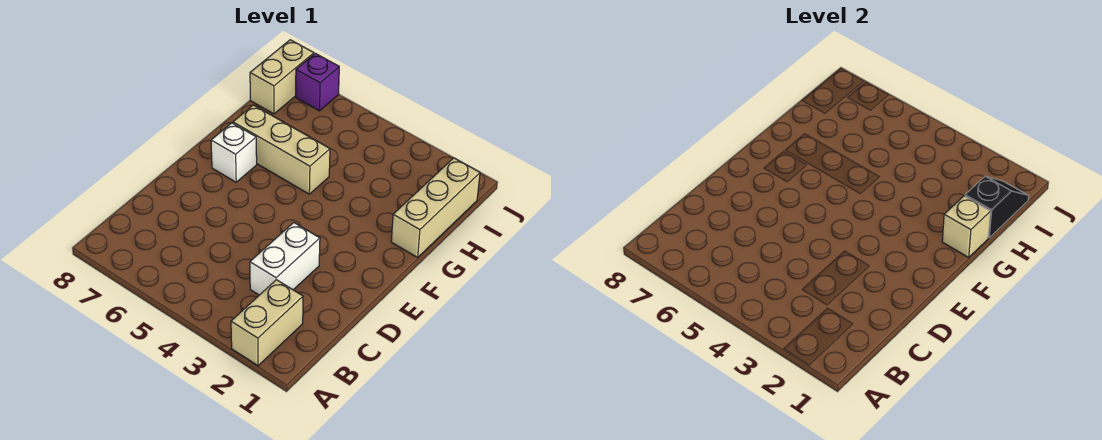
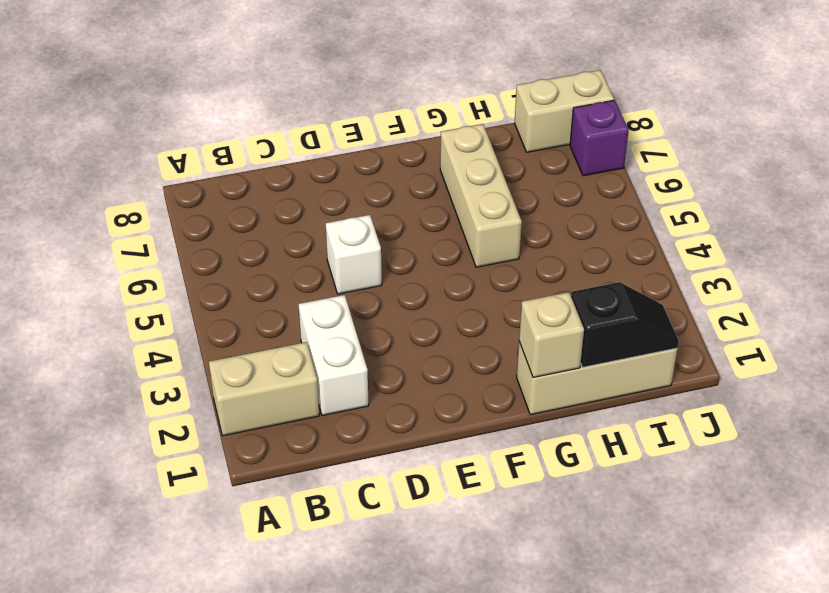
white 1x2 brick [250,223,320,295] -> white 1x2 brick turned to [299,295,369,415]
white 1x1 brick [211,123,257,182] -> white 1x1 brick moved to [326,215,382,294]

